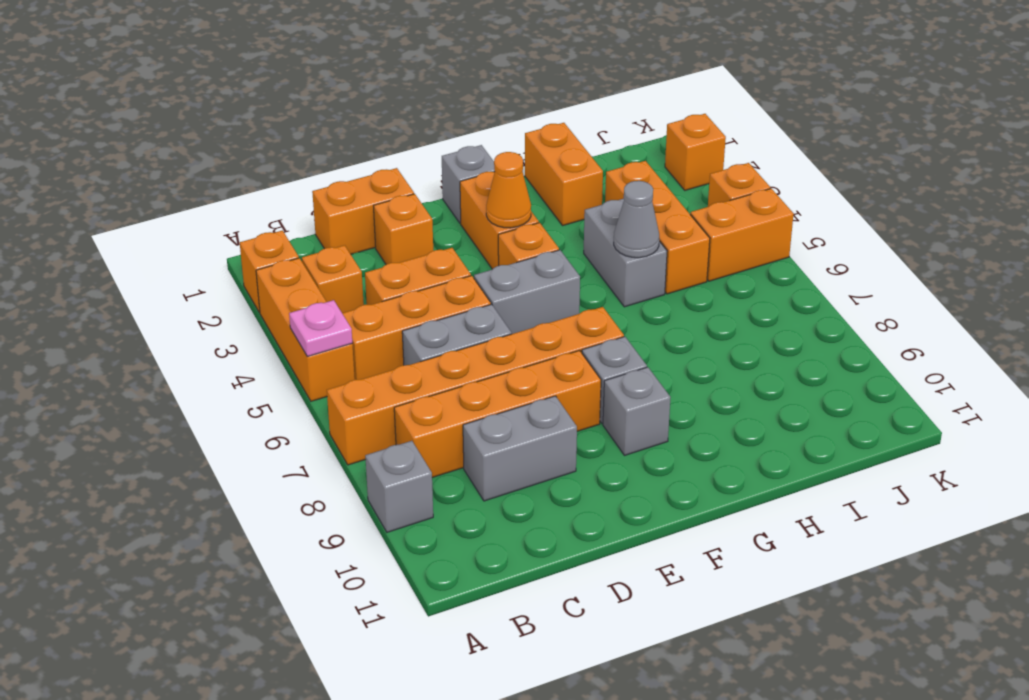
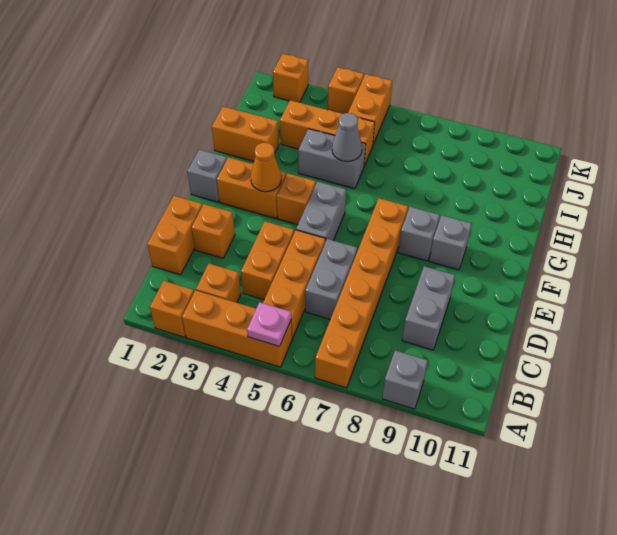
orange 1x4 brick [394,350,601,478] -> none

